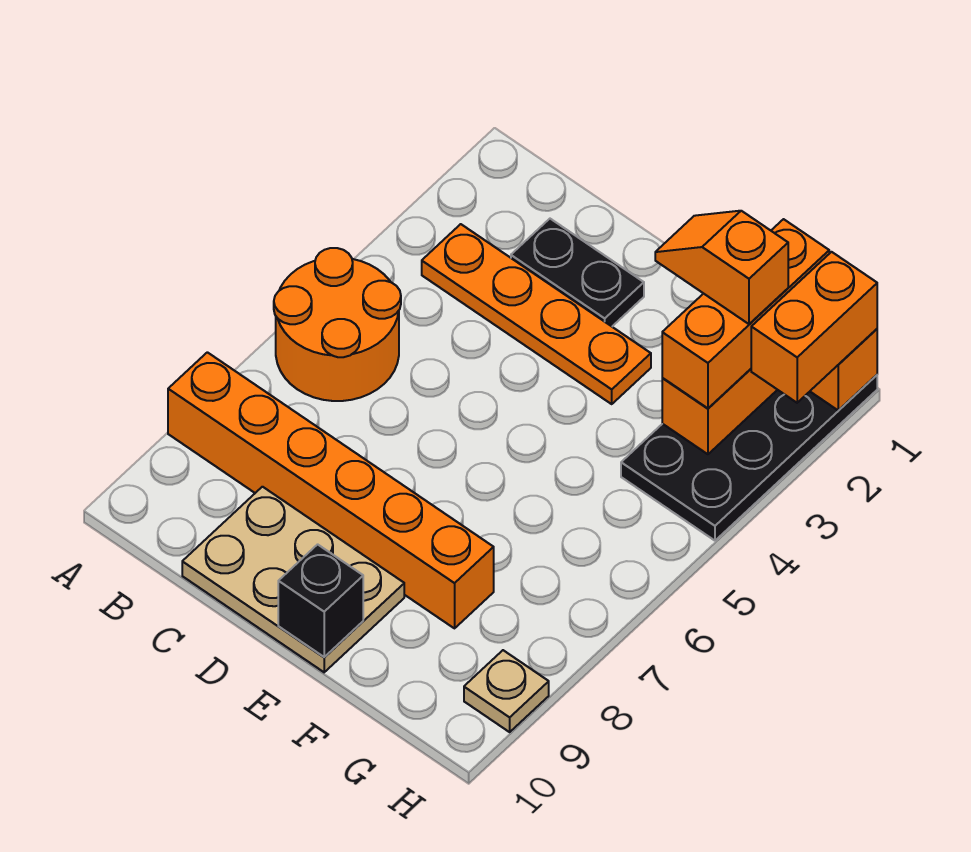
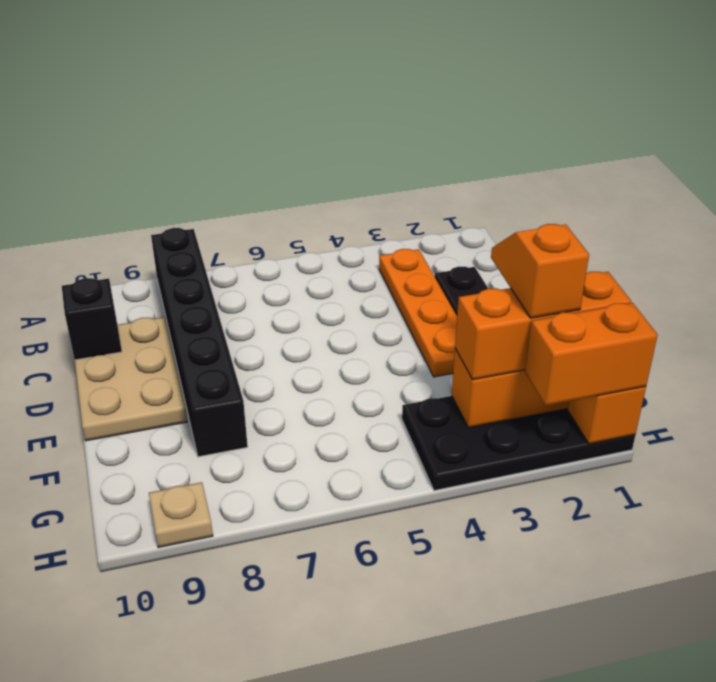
orange 2x2 round brick [274,248,401,401] -> none
orange 1x6 brick [168,352,494,628] -> black 1x6 brick [151,228,248,457]
black 1x1 brick [278,544,363,657] -> black 1x1 brick moved to [62,278,122,360]

